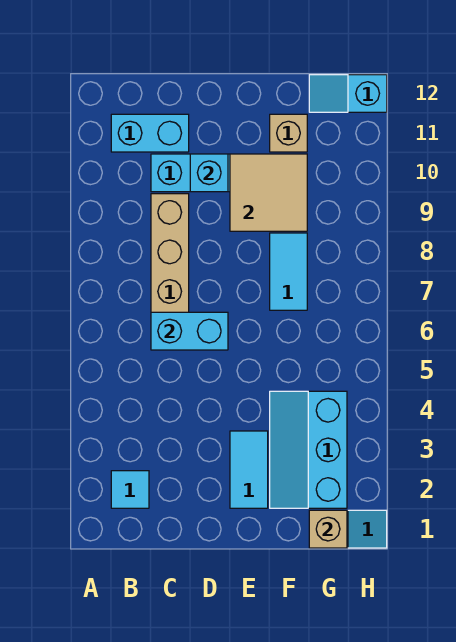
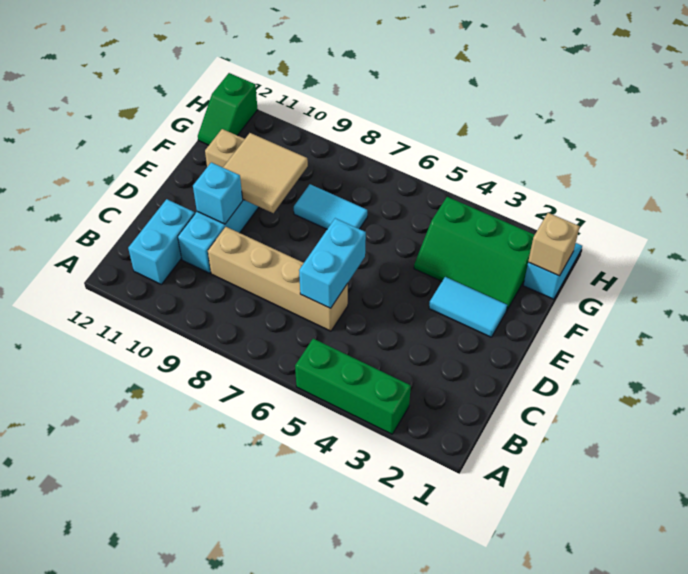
none -> green 1x3 brick [295,339,411,434]
cyan 1x1 tile [111,471,149,508] -> none
cyan 2x3 slope [270,391,347,508] -> green 2x3 slope [414,197,534,311]
cyan 1x2 slope [309,75,387,112] -> green 1x2 slope [198,73,258,145]

